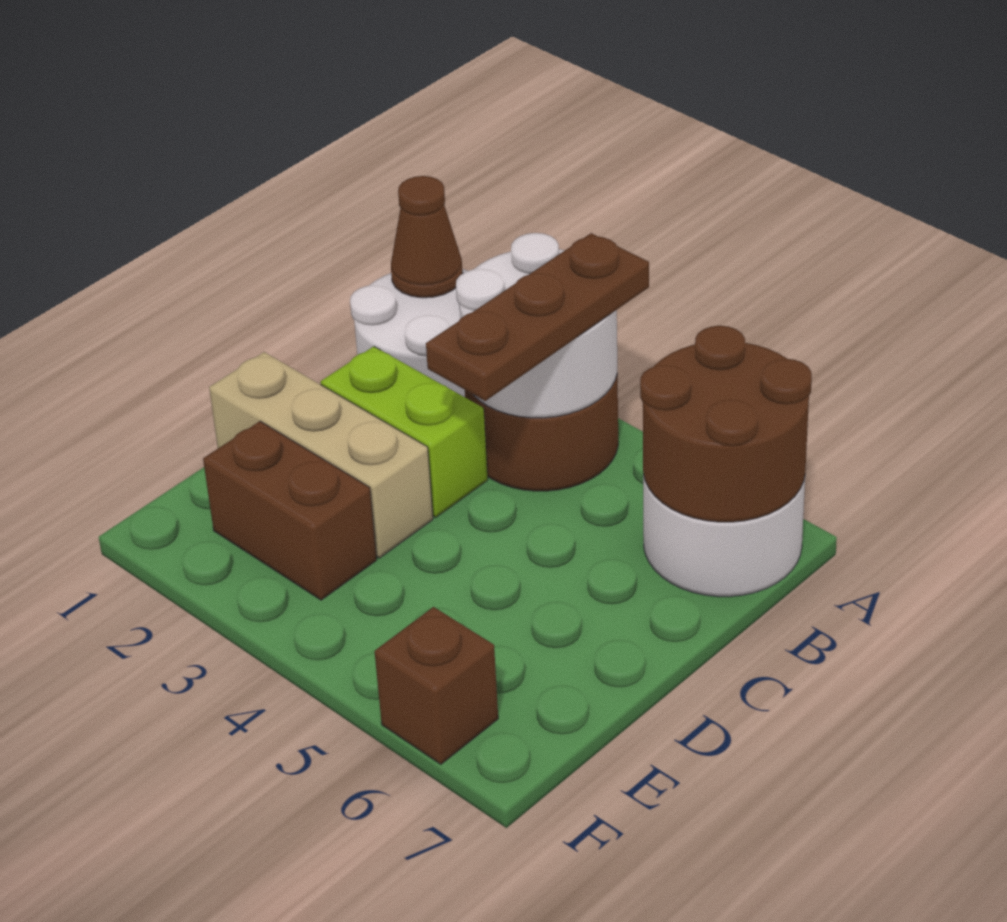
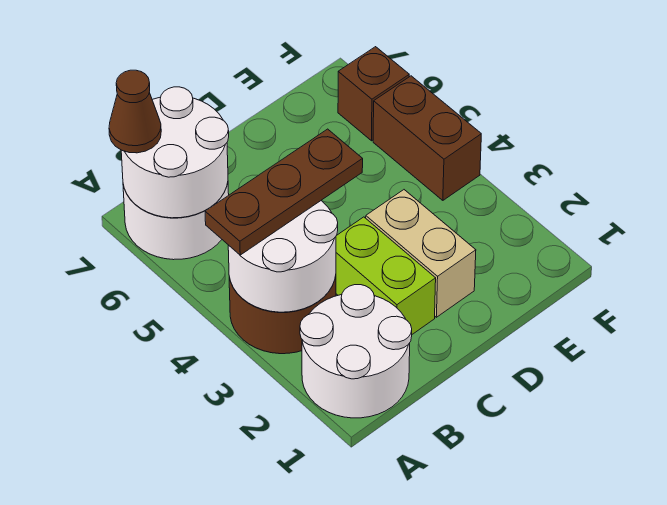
brown 1x1 cone [391,176,463,298] -> brown 1x1 cone moved to [109,70,161,153]
brown 2x2 round brick [640,326,812,522] -> white 2x2 round brick [121,87,229,218]
tan 1x3 brick [209,352,433,558] -> tan 1x2 brick [366,190,476,317]
brown 1x2 brick [203,421,377,600] -> brown 1x2 brick moved to [373,76,481,200]

